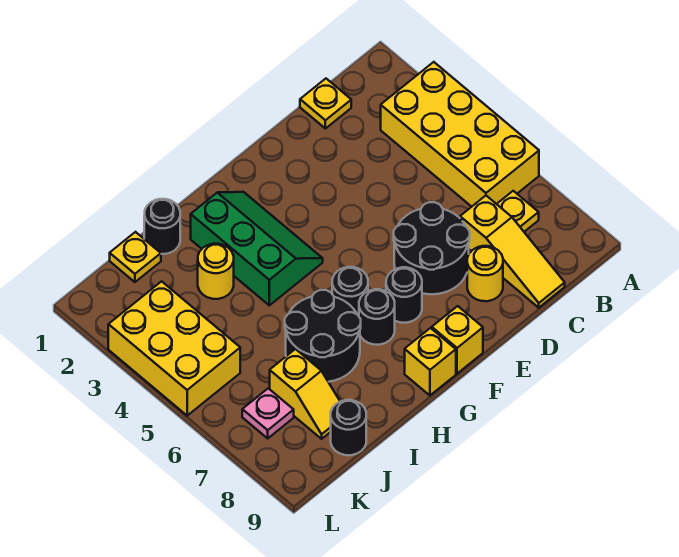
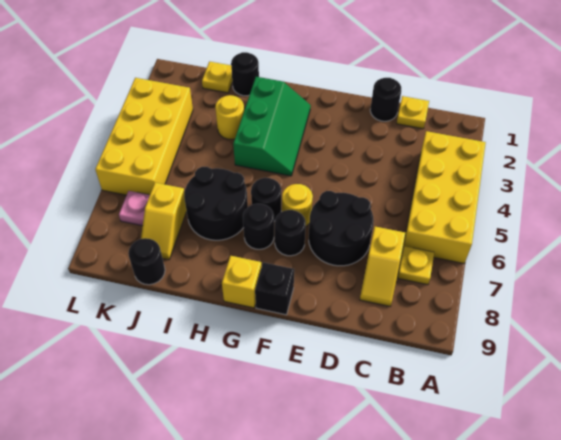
yellow 1x3 slope [460,196,565,308] -> yellow 1x2 slope [360,227,405,306]
none -> black 1x1 round brick [370,78,401,121]
yellow 1x1 round brick [467,246,503,301] -> yellow 1x1 round brick moved to [282,184,313,227]
yellow 1x1 brick [432,306,483,374] -> black 1x1 brick [255,262,294,315]
yellow 2x3 brick [108,281,240,416] -> yellow 2x4 brick [95,78,193,195]

